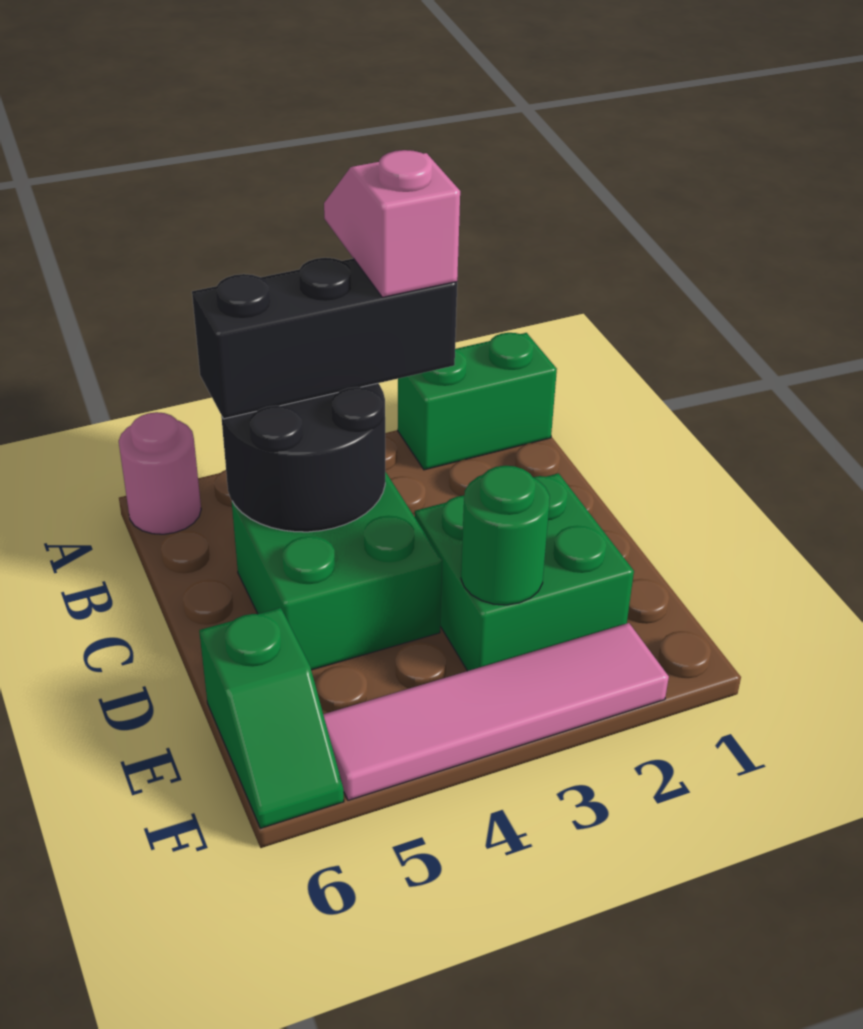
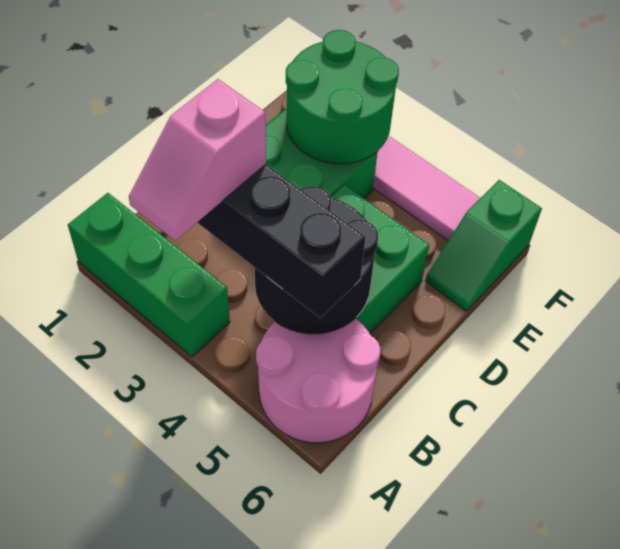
green 1x2 brick [398,333,557,470] -> green 1x3 brick [68,193,230,357]
pink 1x1 round brick [119,412,201,534] -> pink 2x2 round brick [256,318,380,443]
green 1x1 round brick [461,466,550,605] -> green 2x2 round brick [286,30,399,164]
green 1x2 slope [199,608,344,828] -> green 1x2 slope turned to [425,180,542,311]

